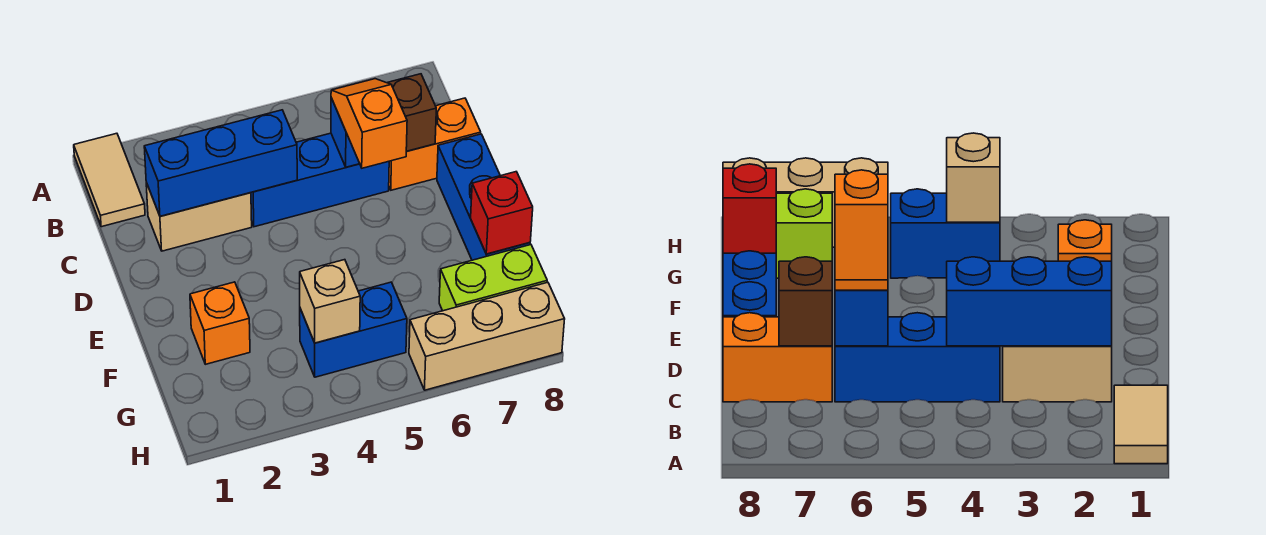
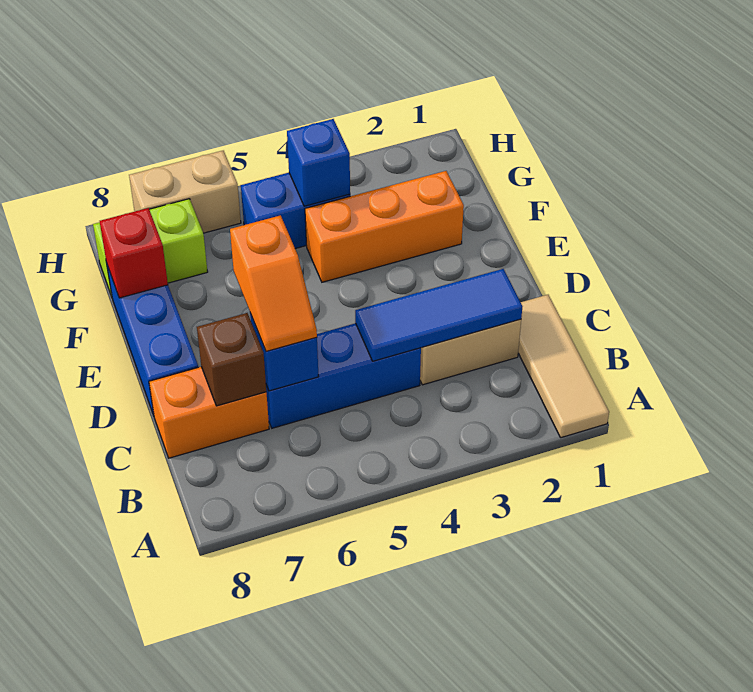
tan 1x2 tile [74,133,145,227] -> tan 1x3 tile [518,295,609,438]
blue 1x3 brick [144,110,297,216] -> blue 1x3 tile [355,269,522,361]
orange 1x1 brick [190,282,250,364] -> orange 1x3 brick [305,171,464,282]
tan 1x1 brick [300,260,360,343] -> blue 1x1 brick [287,119,350,206]
tan 1x3 brick [409,282,565,390] -> tan 1x2 brick [129,151,241,233]

